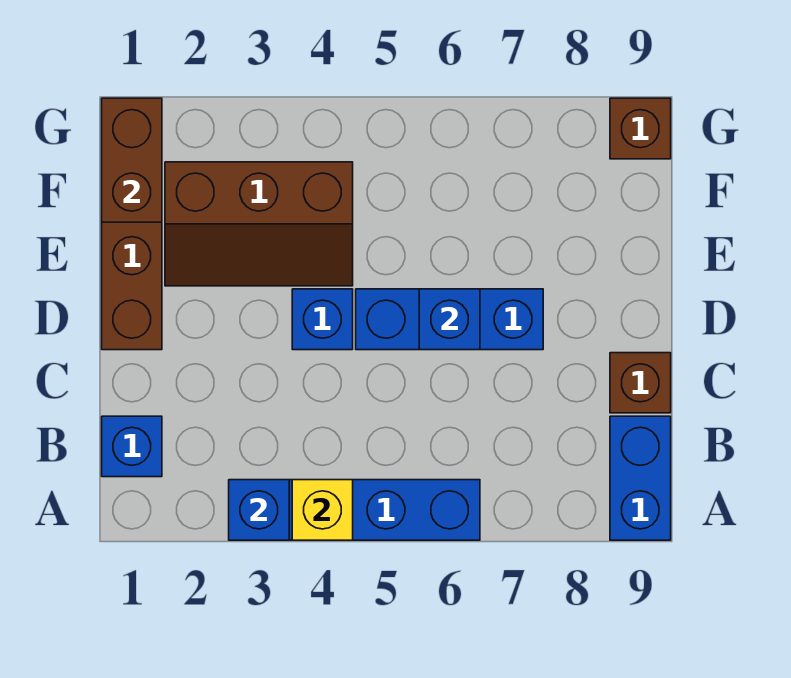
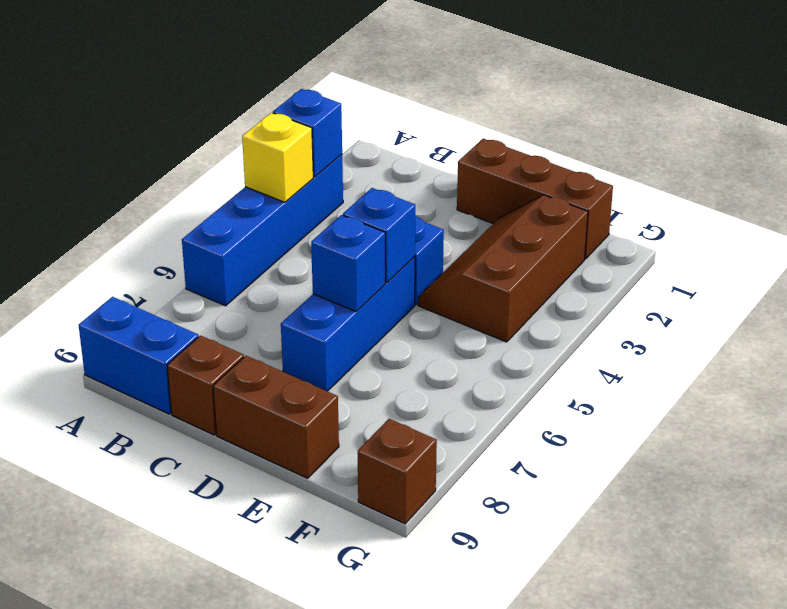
blue 1x1 brick [102,416,162,477] -> blue 1x1 brick moved to [343,188,415,283]
brown 1x2 brick [102,98,162,222] -> brown 1x2 brick moved to [213,356,339,478]

